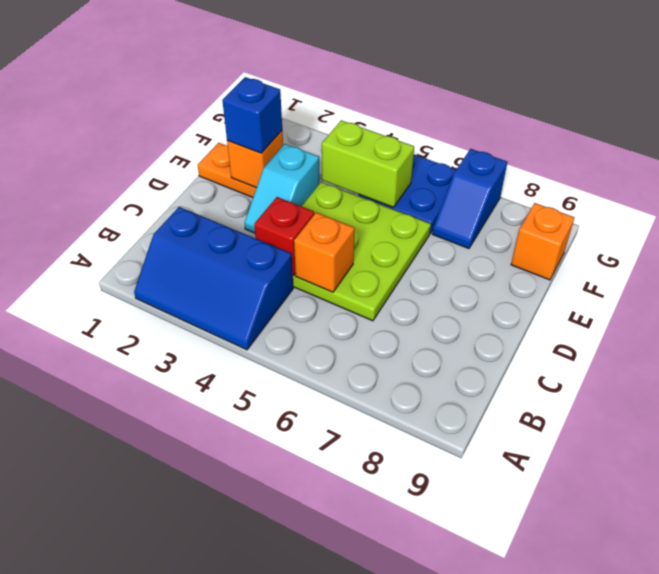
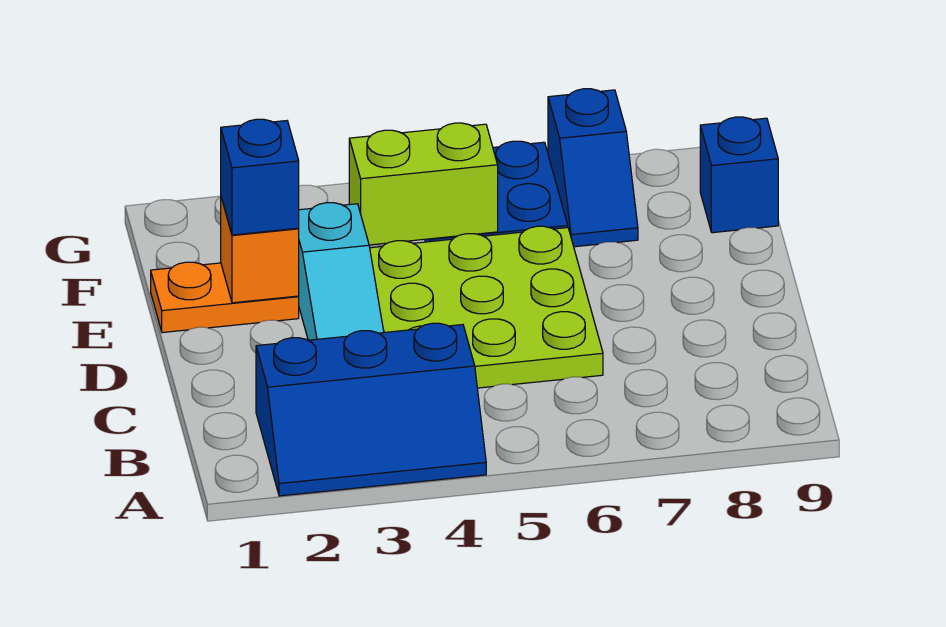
red 1x1 brick [254,197,314,276] -> none
orange 1x1 brick [294,212,355,292] -> none
cyan 1x2 slope [244,144,319,233] -> cyan 1x3 slope [299,203,384,340]
orange 1x1 brick [511,203,575,280] -> blue 1x1 brick [700,117,778,233]

